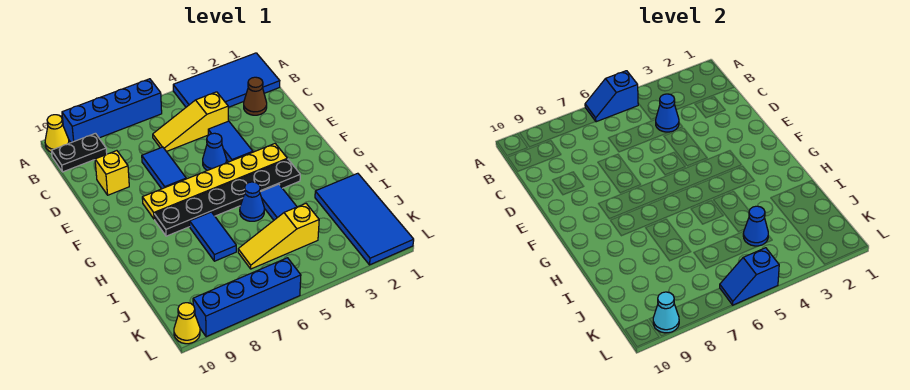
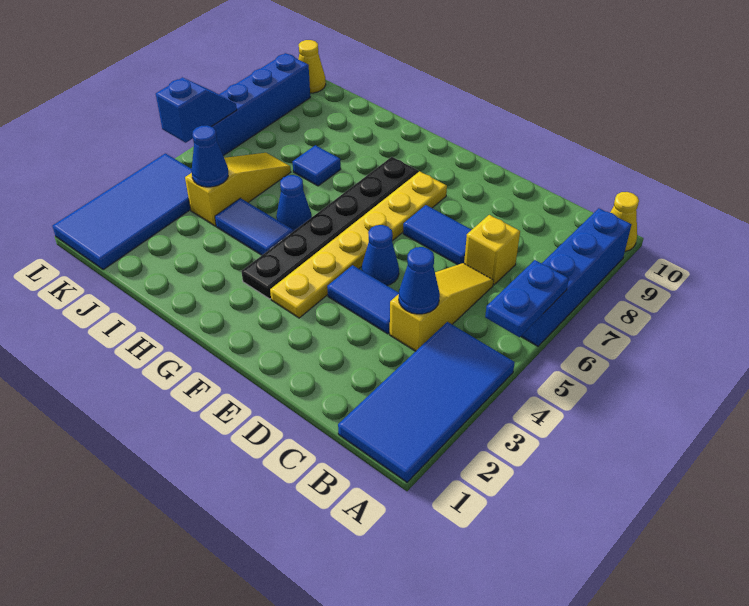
blue 1x2 slope [585,71,638,122] -> blue 1x2 plate [485,260,569,337]
black 1x2 plate [52,133,107,172] -> none
brown 1x1 cone [244,77,267,115] -> none
yellow 1x1 brick [95,151,129,195] -> yellow 1x1 brick moved to [464,215,520,285]
blue 1x2 tile [190,212,236,261] -> blue 1x1 tile [293,145,341,186]
blue 2x4 tile [315,173,414,265] -> blue 2x4 tile turned to [52,153,192,270]
cyan 1x1 cone [653,292,679,333] -> none

